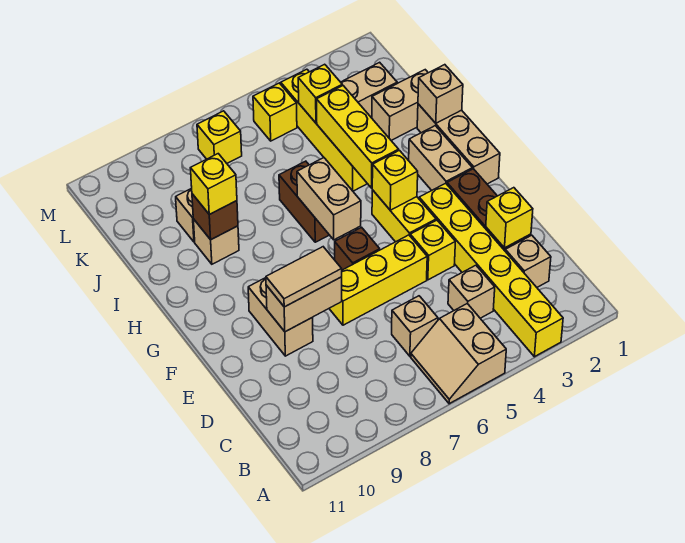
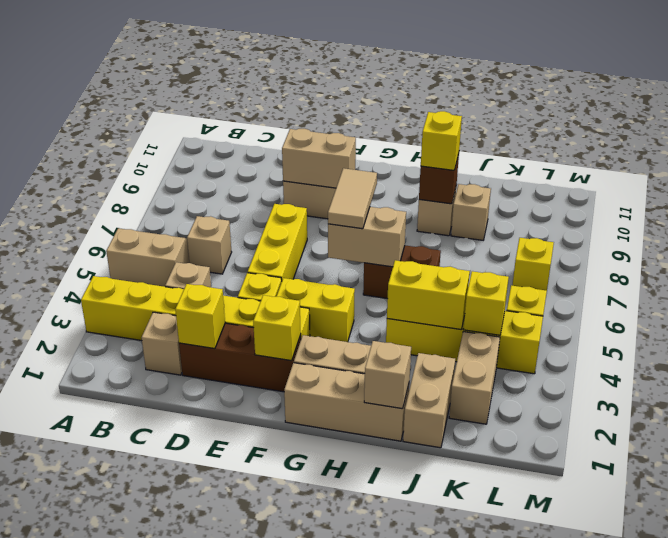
tan 1x2 brick [266,277,342,332] -> tan 1x2 brick turned to [282,129,356,188]
tan 1x2 tile [266,247,342,307] -> tan 1x2 tile moved to [328,168,377,229]
brown 1x1 brick [335,227,380,270] -> none
yellow 1x1 brick [372,150,418,210] -> yellow 1x1 brick moved to [253,295,301,361]
yellow 1x3 brick [317,86,399,188] -> yellow 1x2 brick [387,260,470,330]

